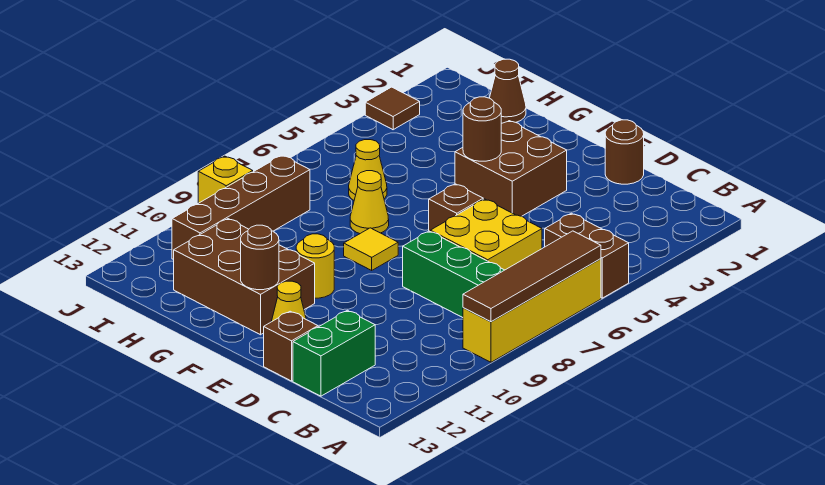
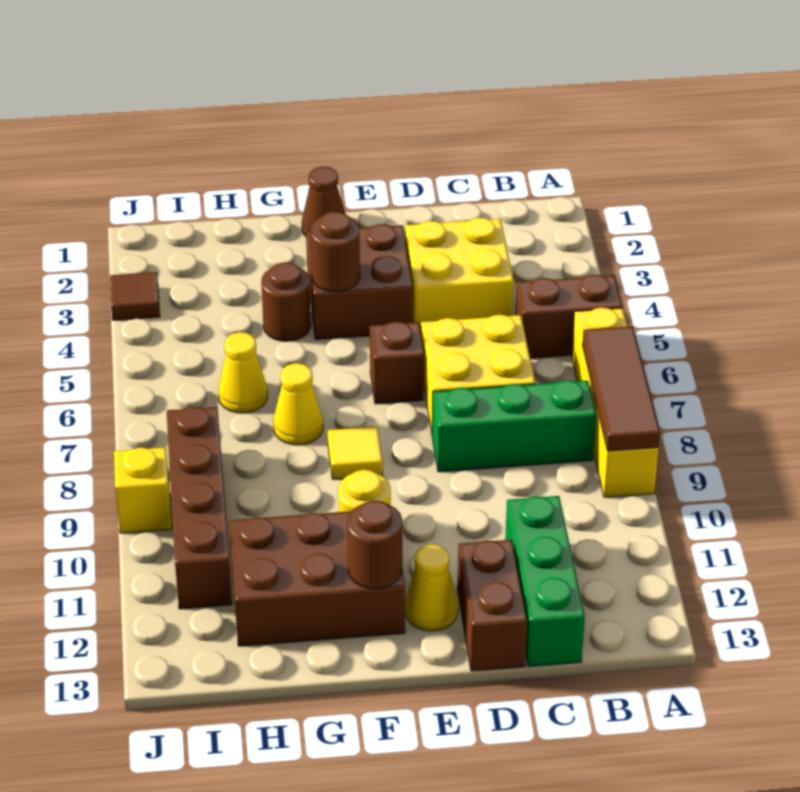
brown 1x4 tile [463,231,601,322] -> brown 1x3 tile [582,326,660,451]
none -> yellow 2x2 brick [405,218,514,332]
green 1x2 brick [293,310,375,396] -> green 1x3 brick [505,496,585,667]
brown 1x1 round brick [605,120,644,184] -> brown 1x1 round brick moved to [261,262,311,341]
brown 1x1 brick [264,311,318,381] -> brown 1x2 brick [457,540,527,671]
brown 1x1 cone [490,59,526,123] -> brown 1x1 cone moved to [302,167,345,236]

